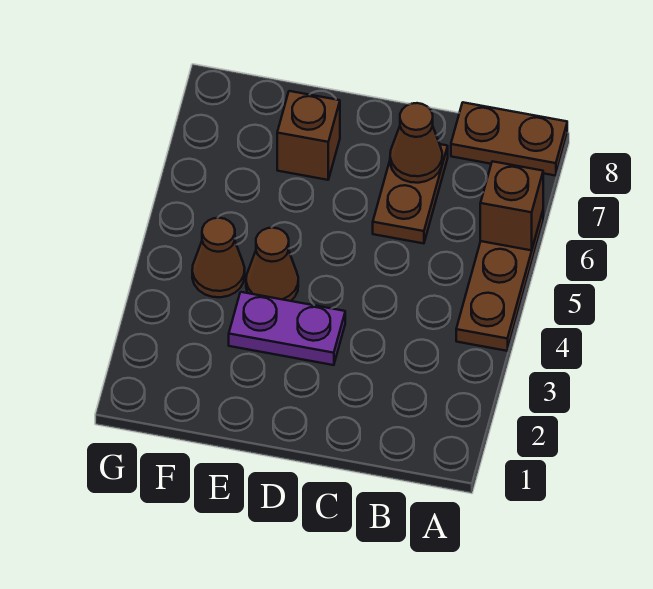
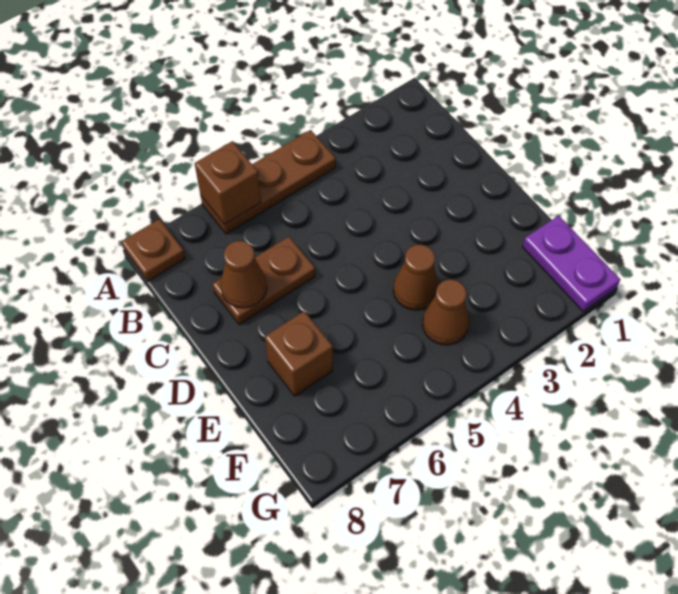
brown 1x2 plate [451,102,567,176] -> brown 1x1 plate [121,219,185,281]
purple 1x2 plate [229,292,345,365] -> purple 1x2 plate moved to [523,216,620,311]

